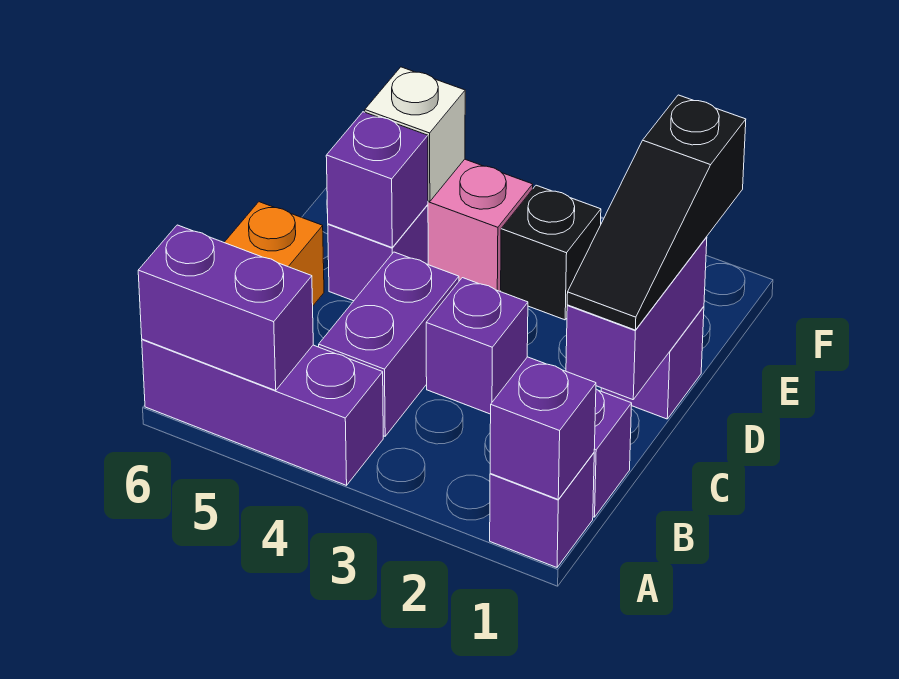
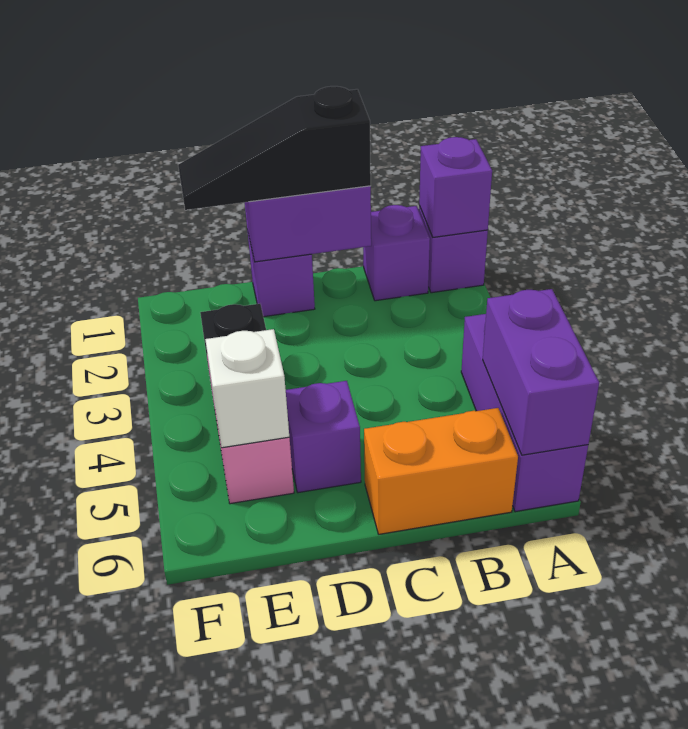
purple 1x2 brick [319,252,459,436] -> none
black 1x3 slope [567,95,746,330] -> black 1x3 slope turned to [178,86,371,210]
purple 1x1 brick [426,278,528,414] -> none
purple 1x1 brick [326,112,428,247] -> none

